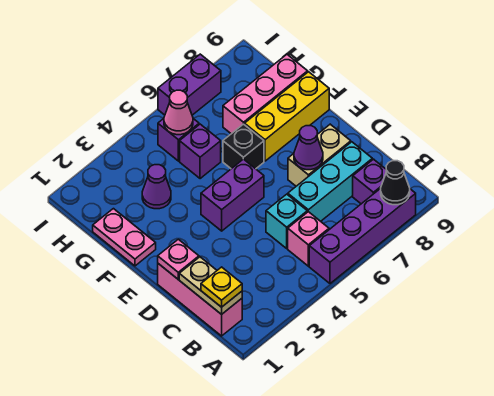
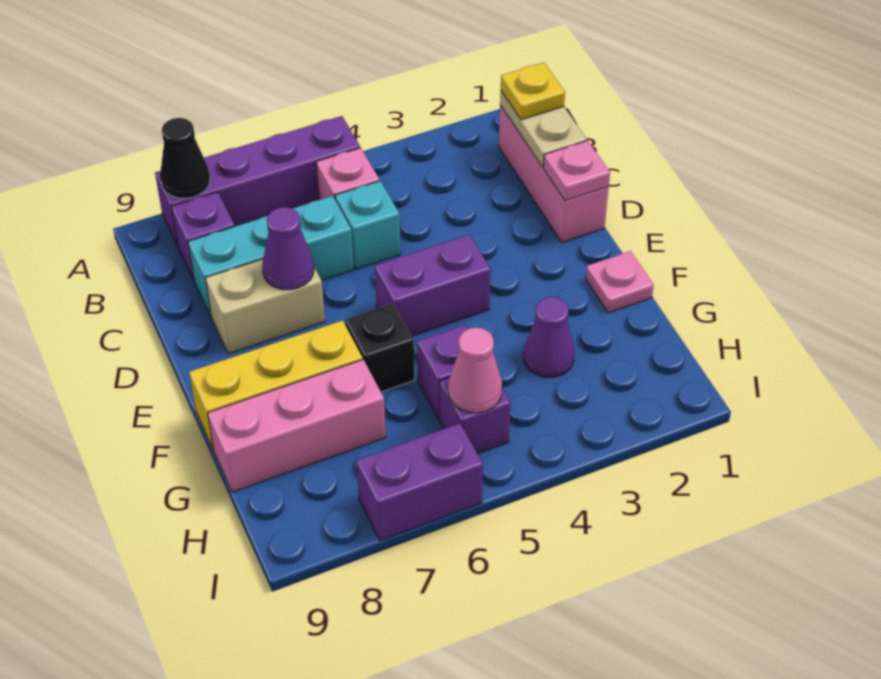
pink 1x2 plate [93,209,156,266] -> pink 1x1 plate [586,251,654,313]

